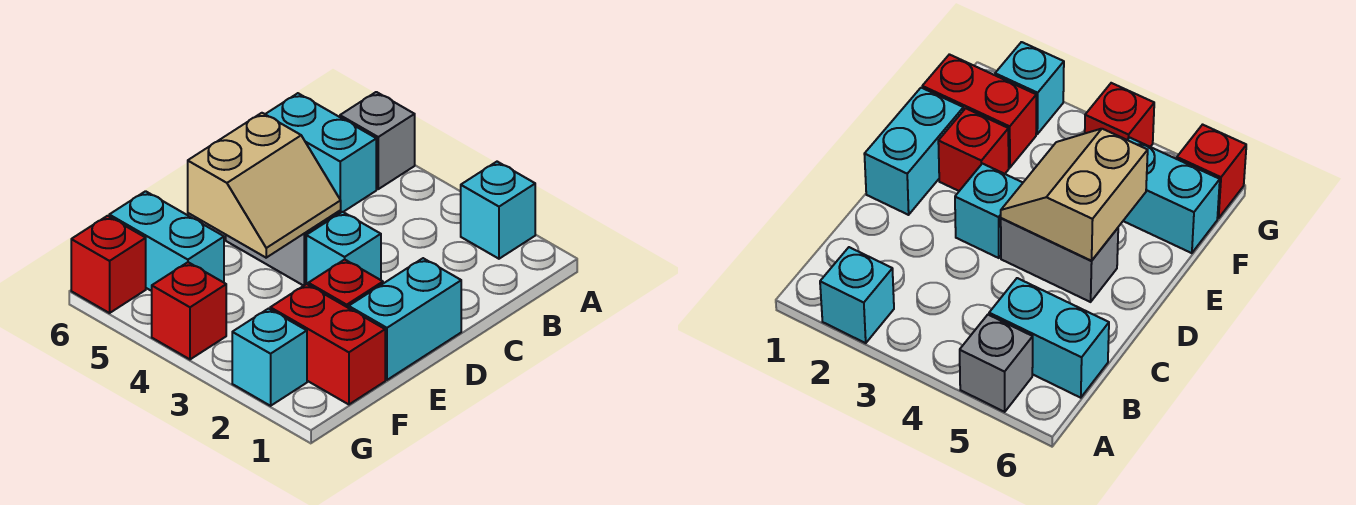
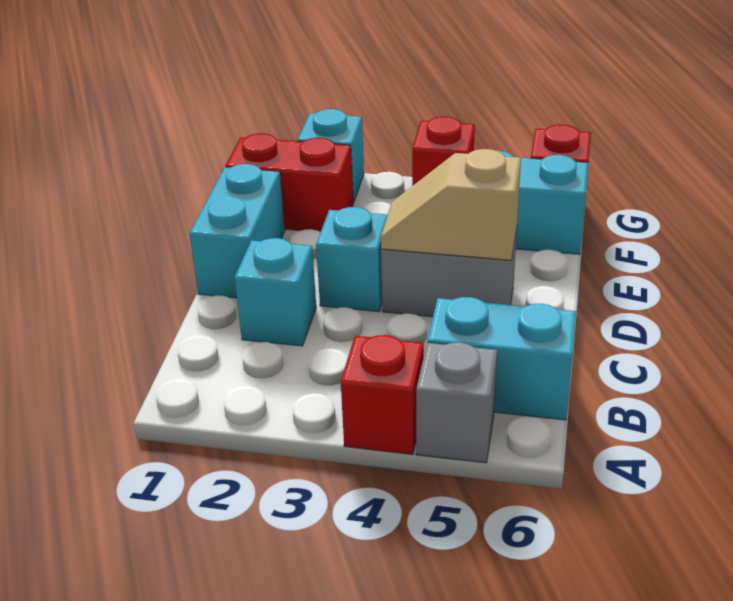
cyan 1x1 brick [461,162,535,259] -> cyan 1x1 brick moved to [235,238,316,346]
tan 2x2 slope [188,113,341,258] -> tan 1x2 slope [381,149,521,260]
red 1x1 brick [308,260,383,308] -> red 1x1 brick moved to [341,335,424,454]

